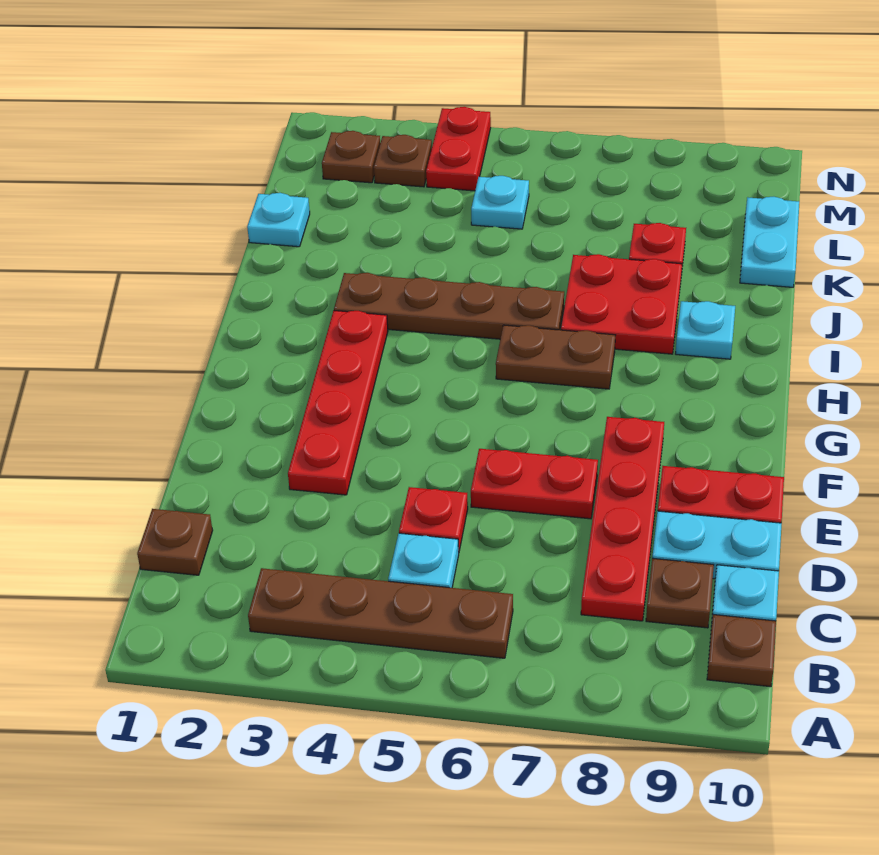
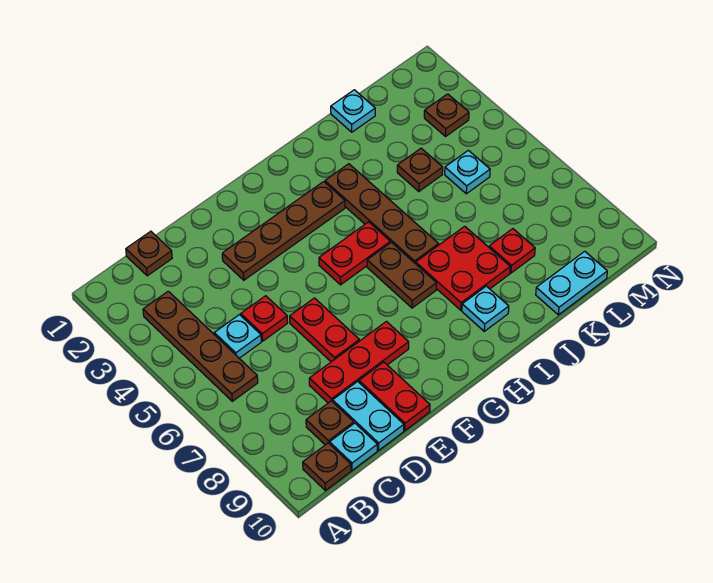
red 1x4 plate [581,417,664,621] -> red 1x3 plate [309,322,409,403]
red 1x4 plate [288,311,388,495] -> brown 1x4 plate [222,182,345,280]
brown 1x1 plate [322,131,380,183] -> brown 1x1 plate moved to [397,148,443,192]
red 1x2 plate [426,107,491,191] -> red 1x2 plate moved to [319,222,390,285]

